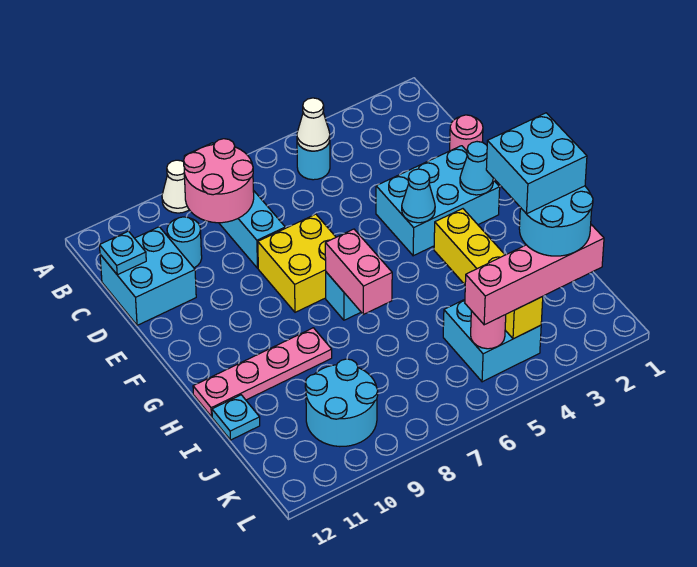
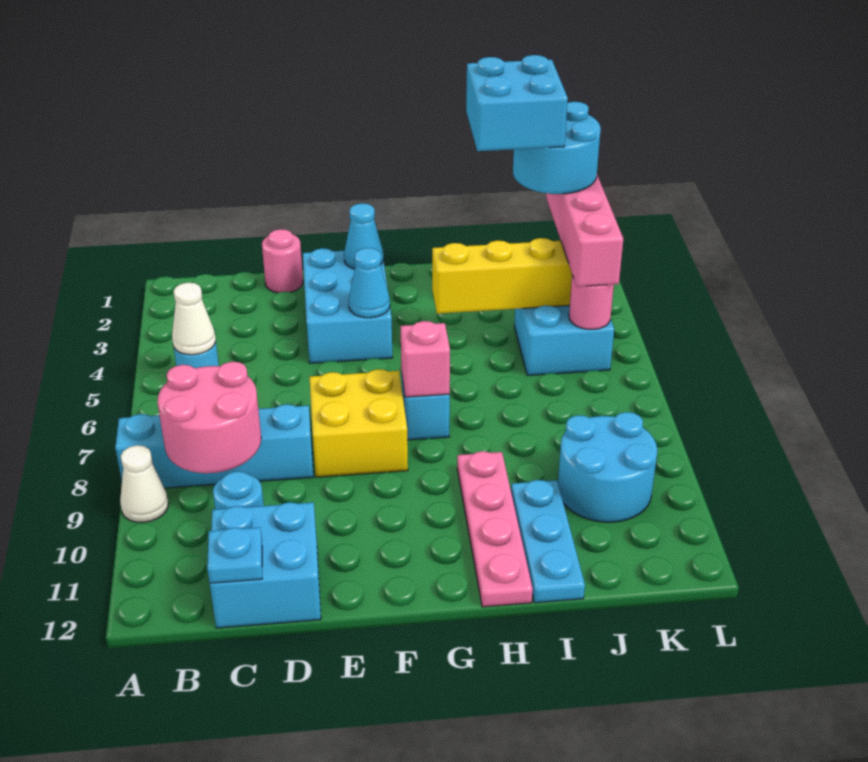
pink 1x2 brick [325,229,392,314] -> pink 1x1 brick [401,321,450,397]
cyan 1x1 plate [212,395,260,440] -> cyan 1x3 plate [511,480,585,603]

